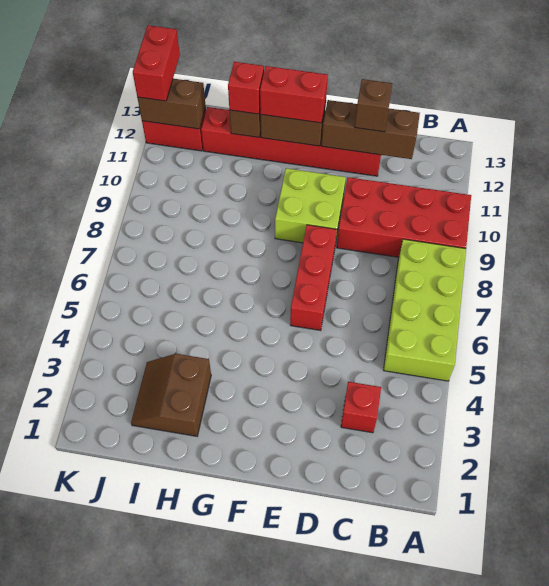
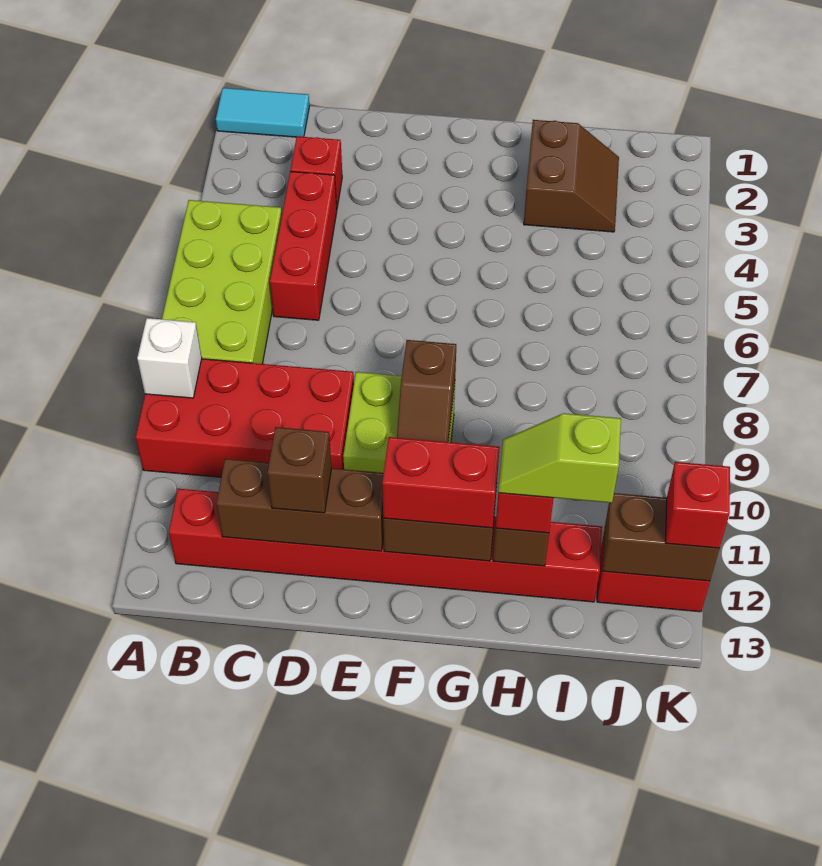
none -> cyan 1x2 tile [216,88,309,137]
none -> white 1x1 brick [137,318,202,398]
red 1x6 brick [201,107,381,176] -> red 1x8 brick [169,489,602,602]
red 1x3 brick [290,225,337,330] -> red 1x3 brick moved to [270,171,337,320]
none -> brown 1x2 slope [397,340,456,442]
none -> lime 1x2 slope [498,413,621,503]
red 1x2 brick [133,25,180,101] -> red 1x1 brick [665,462,730,548]

